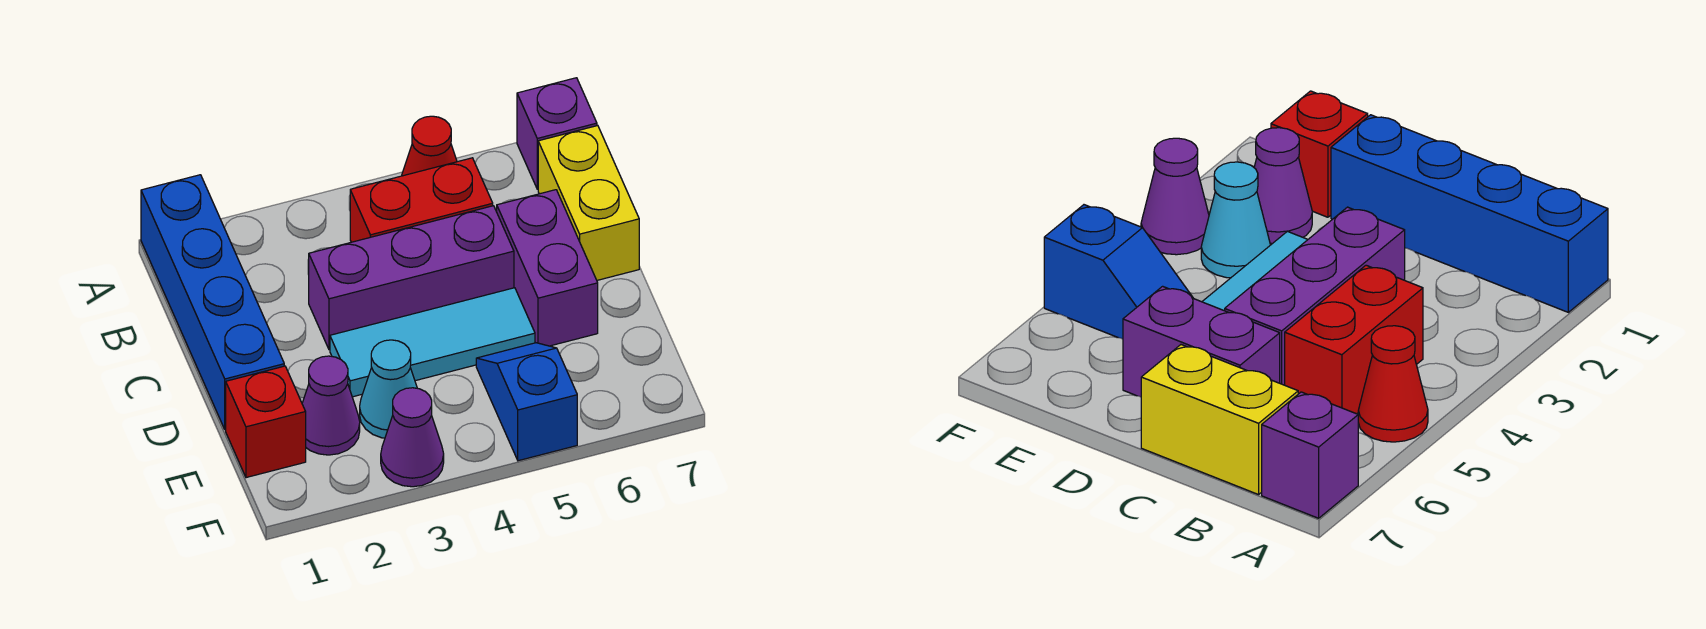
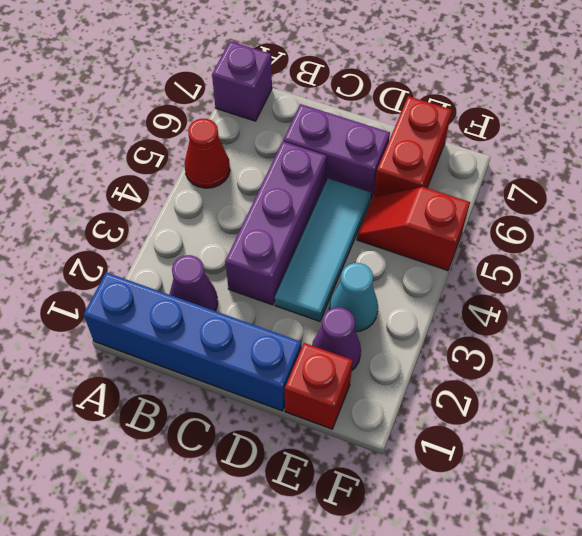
red 1x2 brick [350,158,493,242] -> red 1x2 brick moved to [374,96,452,197]
yellow 1x2 brick [538,126,639,280] -> none
blue 1x2 slope [476,343,577,461] -> red 1x2 slope [357,187,470,271]
purple 1x1 cone [381,388,444,487] -> purple 1x1 cone moved to [169,255,218,311]

